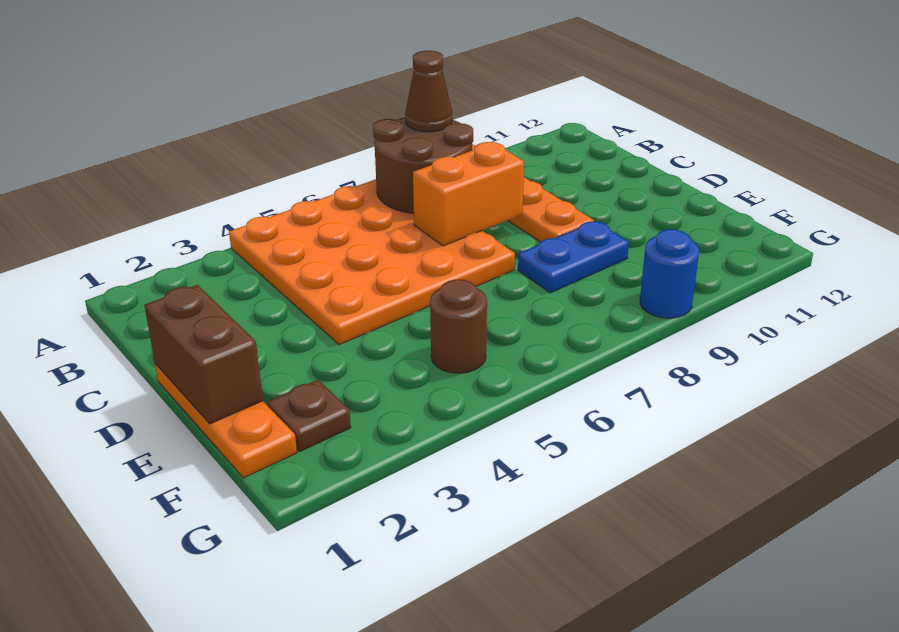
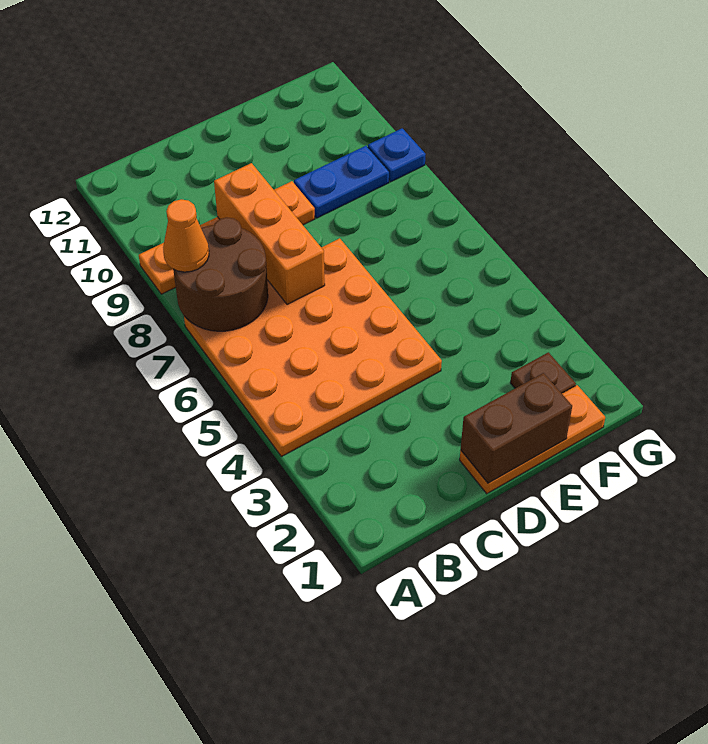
brown 1x1 cone [405,51,452,132] -> orange 1x1 cone [163,199,209,272]
orange 1x2 brick [413,142,524,246] -> orange 1x3 brick [214,163,325,305]
blue 1x2 plate [518,221,629,293] -> blue 1x2 plate turned to [294,146,389,218]
brown 1x1 round brick [430,279,487,373] -> none
blue 1x1 round brick [640,229,699,318] -> blue 1x1 plate [368,128,426,182]

